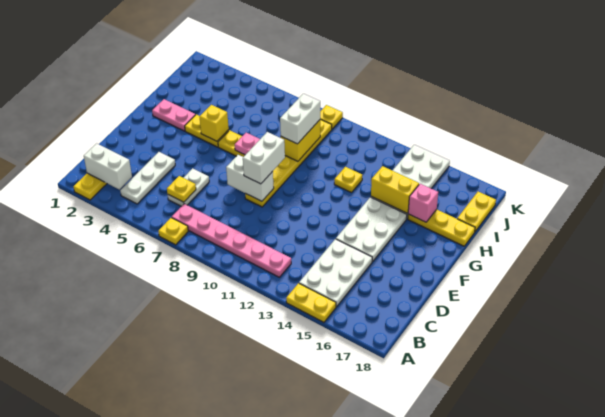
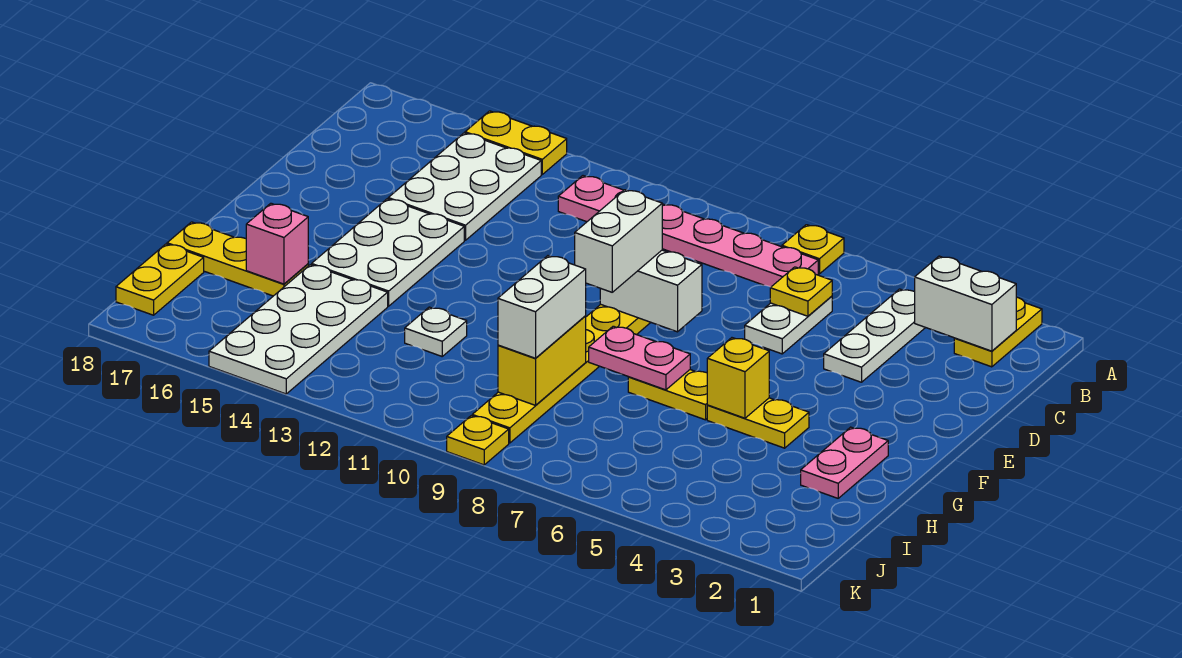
pink 1x2 plate [152,99,196,131] -> pink 1x2 plate turned to [801,427,888,498]
yellow 1x1 plate [334,167,362,193] -> white 1x1 plate [405,307,467,356]
yellow 1x2 brick [371,166,419,213] -> none

